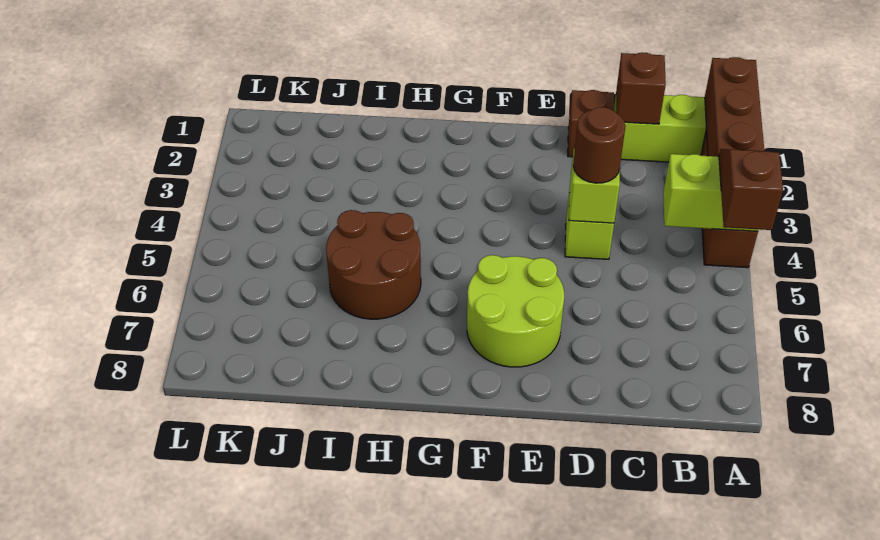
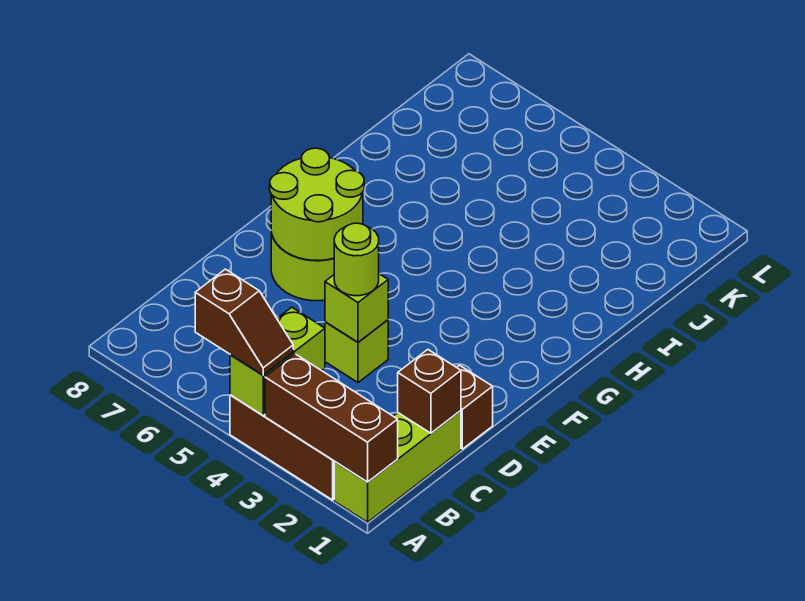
brown 1x1 round brick [573,107,625,183] -> lime 1x1 round brick [334,223,379,296]
none -> lime 2x2 round brick [270,148,364,261]
brown 2x2 round brick [326,210,421,319] -> none

